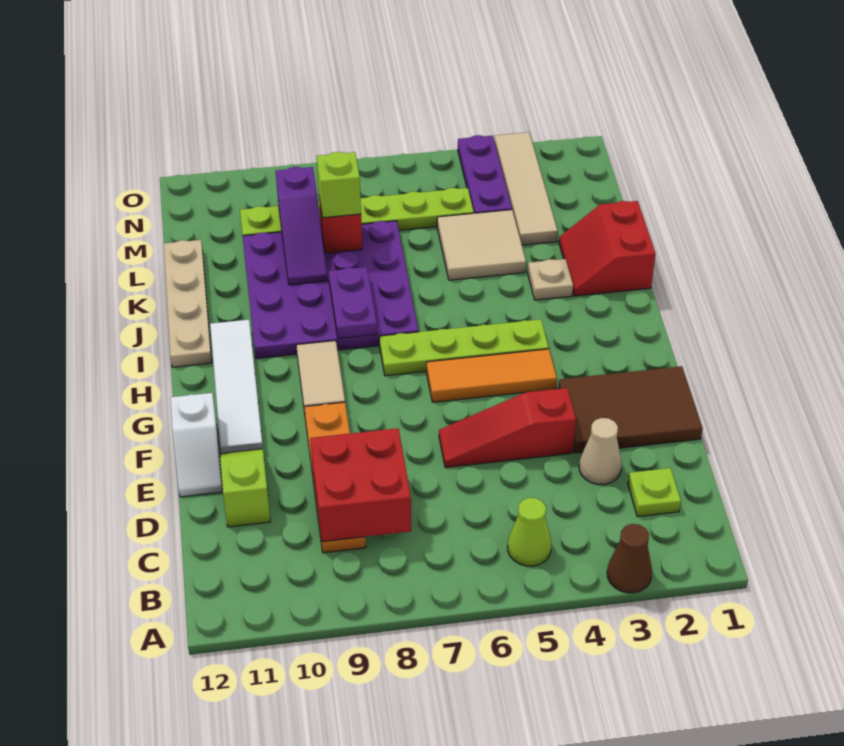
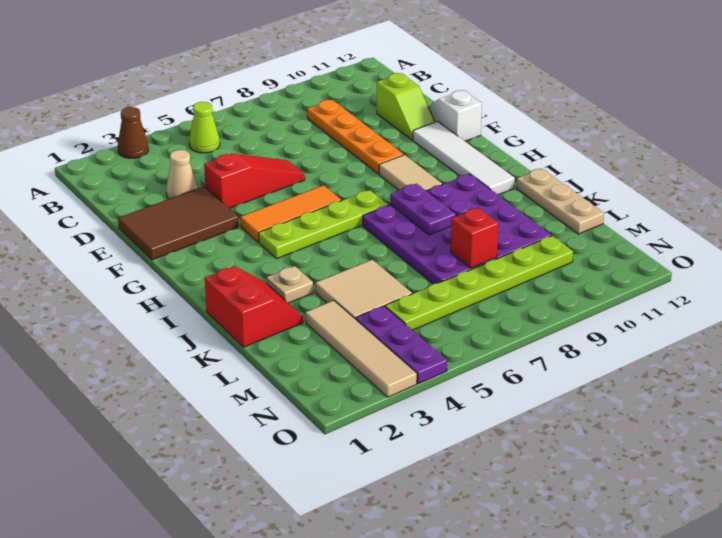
lime 1x1 plate [628,468,681,517] -> none
red 2x2 brick [310,428,411,542] -> none
tan 1x4 plate [163,240,212,367] -> tan 1x3 plate [517,168,604,234]
purple 1x3 slope [276,167,327,285] -> none
lime 1x1 brick [317,152,361,218] -> none

